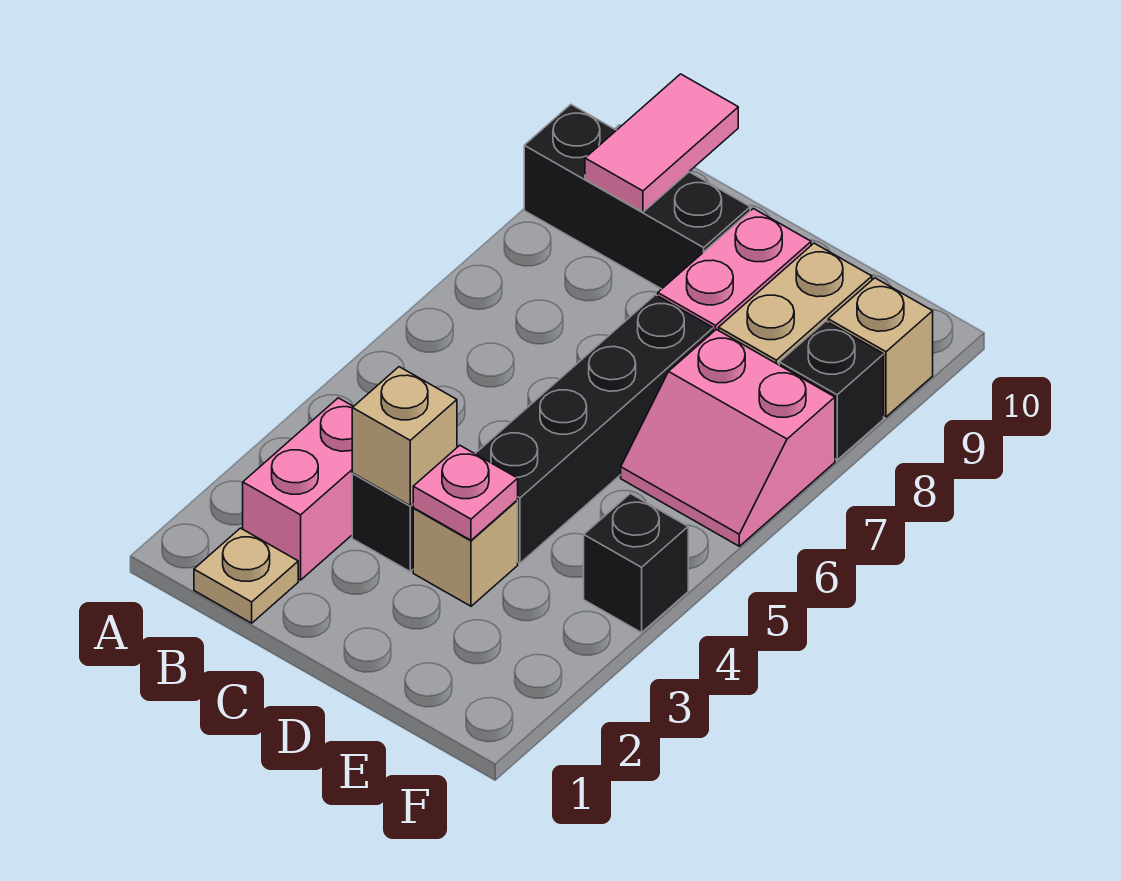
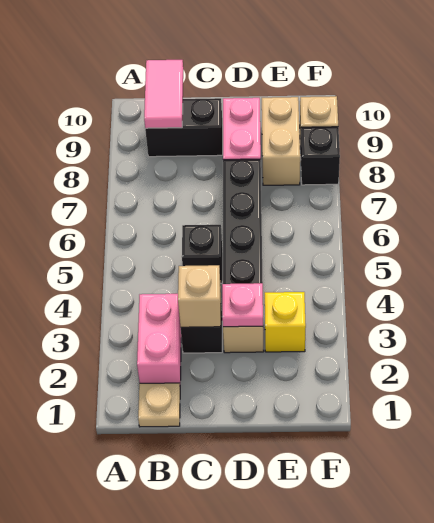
black 1x3 brick [524,105,750,289] -> black 1x2 brick [145,98,223,157]
none -> yellow 1x1 brick [265,292,306,352]
pink 2x2 slope [621,329,835,546] -> none
black 1x1 brick [584,494,688,633] -> black 1x1 brick moved to [182,225,222,283]

